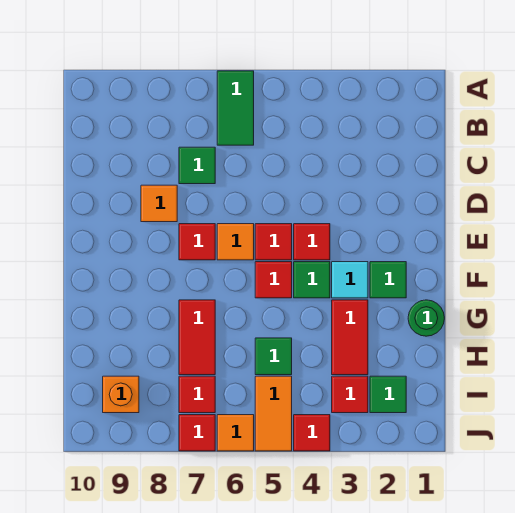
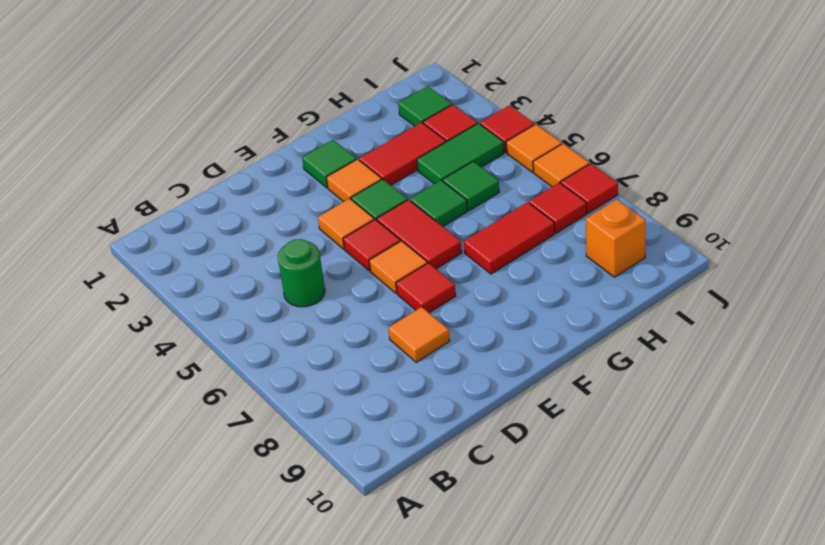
green 1x2 tile [217,71,254,145] -> green 1x2 tile moved to [417,123,504,184]
green 1x1 tile [179,147,215,184] -> green 1x1 tile moved to [410,180,467,227]
red 1x1 tile [294,224,330,260] -> orange 1x1 tile [318,198,374,249]
cyan 1x1 tile [332,262,368,298] -> orange 1x1 tile [326,159,382,202]
red 1x1 tile [255,262,292,298] -> red 1x2 tile [377,200,462,269]
green 1x1 round brick [408,300,444,336] -> green 1x1 round brick moved to [278,239,325,307]
orange 1x2 tile [255,376,292,451] -> orange 1x1 tile [506,124,562,172]

